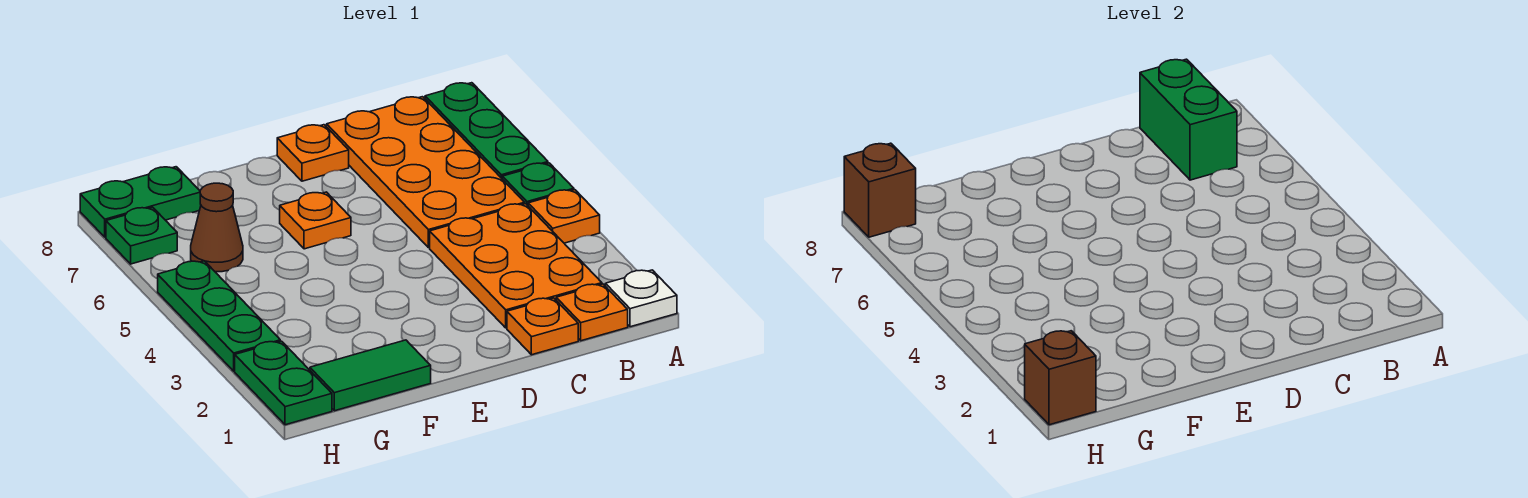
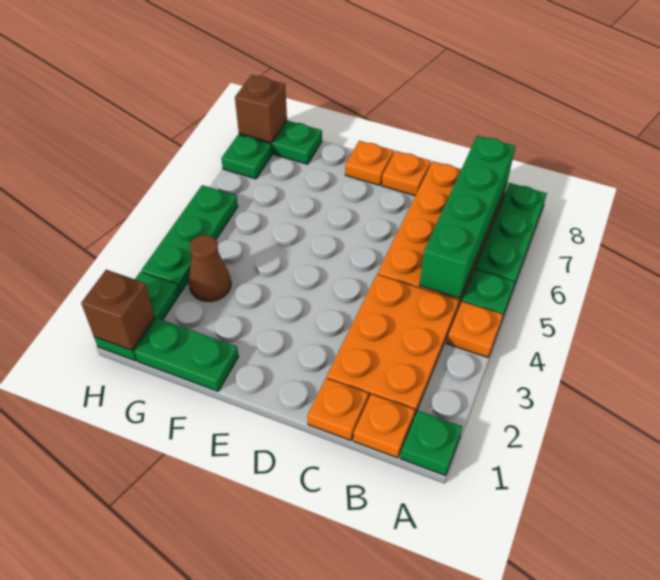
white 1x1 plate [605,270,677,327] -> green 1x1 plate [400,411,462,476]
green 1x2 brick [1140,59,1237,180] -> green 1x4 brick [420,136,515,298]
orange 1x1 plate [280,192,351,249] -> orange 1x1 plate moved to [345,141,394,185]
green 1x2 tile [310,340,431,411] -> green 1x2 plate [135,318,239,391]
brown 1x1 cone [191,183,243,272] -> brown 1x1 cone moved to [189,235,231,301]

